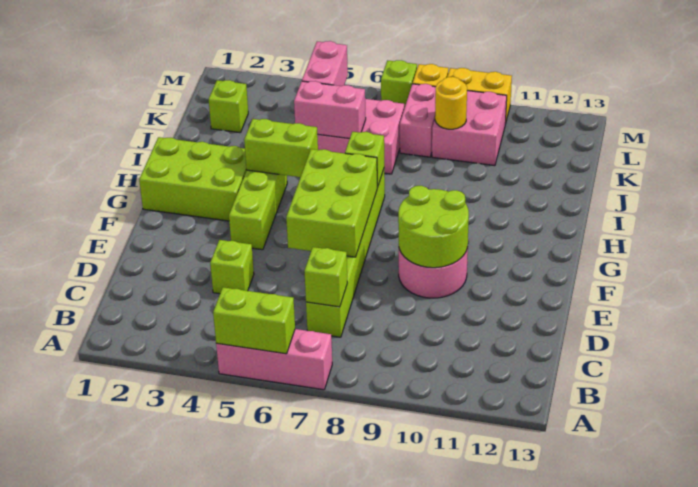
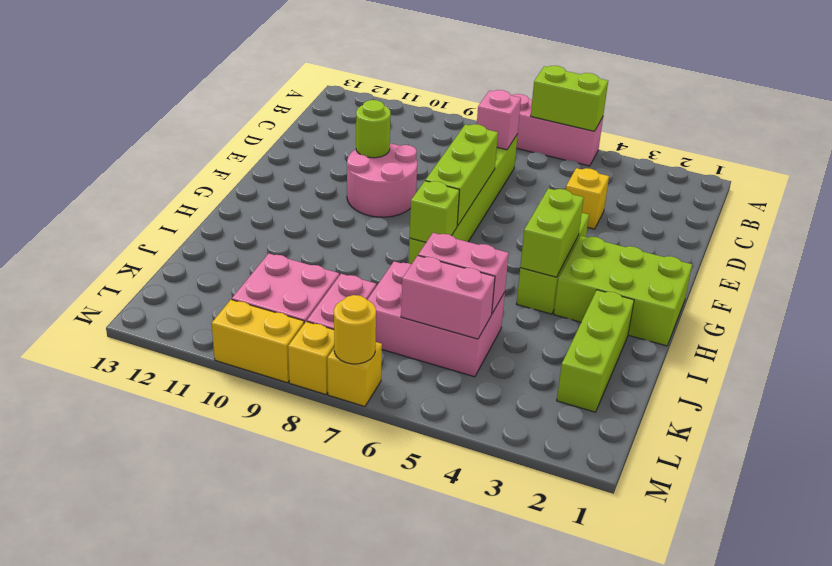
lime 1x1 brick [304,247,347,307] -> pink 1x1 brick [477,90,521,150]
lime 1x1 brick [210,240,254,294] -> yellow 1x1 brick [566,168,609,229]
lime 2x3 brick [286,149,377,257] -> lime 1x3 brick [425,124,498,226]
lime 2x2 round brick [398,186,469,268] -> lime 1x1 round brick [356,100,391,158]
lime 1x2 brick [244,119,318,177] -> lime 1x2 brick turned to [520,188,584,277]
lime 1x1 brick [209,80,248,133] -> lime 1x3 brick [557,290,634,412]
pink 1x2 brick [302,41,348,86] -> pink 1x2 brick turned to [401,256,495,339]
yellow 1x1 round brick [435,77,467,129] -> yellow 1x1 round brick moved to [334,295,376,364]
lime 1x1 brick [381,60,417,108] -> yellow 1x1 brick [327,342,382,407]

